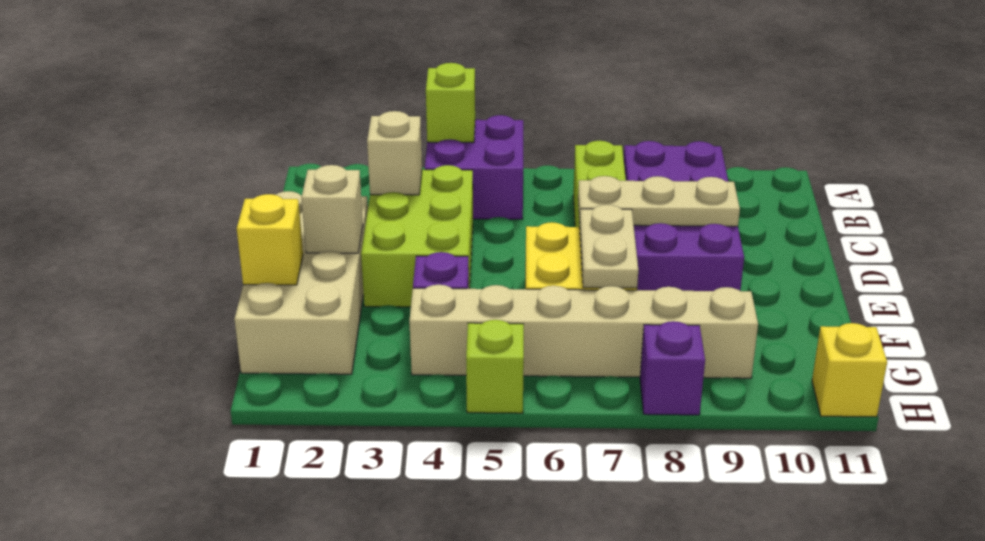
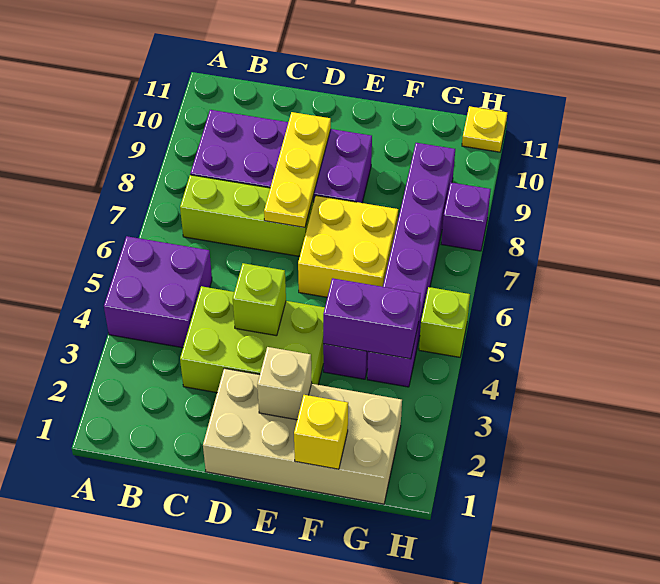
lime 1x1 brick [426,63,475,143] -> lime 1x1 brick moved to [233,263,286,336]
tan 1x1 brick [367,111,422,195] -> none
tan 1x3 plate [578,176,740,226] -> yellow 1x3 plate [264,112,331,227]
tan 1x2 plate [579,205,638,288] -> none
none -> purple 1x2 brick [323,278,420,359]
tan 1x6 brick [409,285,758,378] -> purple 1x6 brick [367,143,455,387]
yellow 1x1 brick [812,323,887,417] -> yellow 1x1 plate [462,106,507,152]

